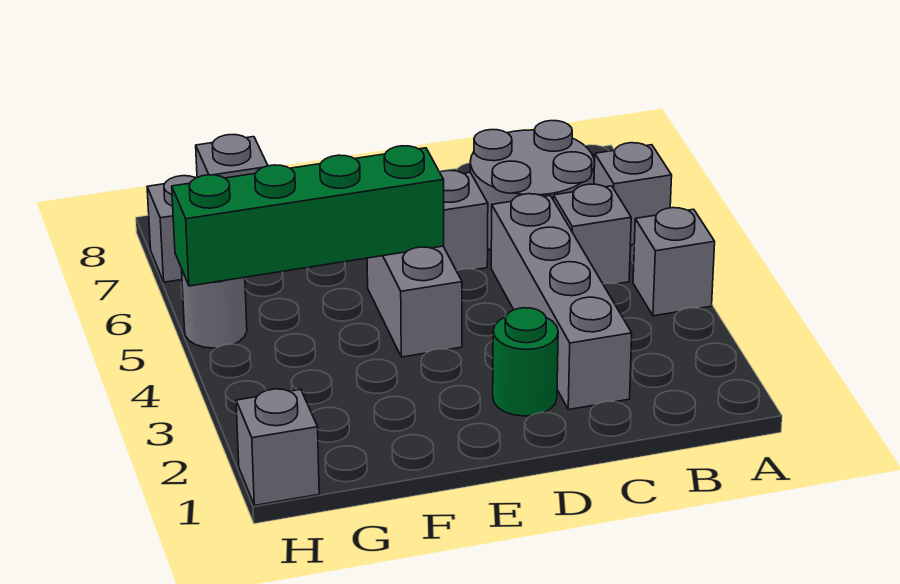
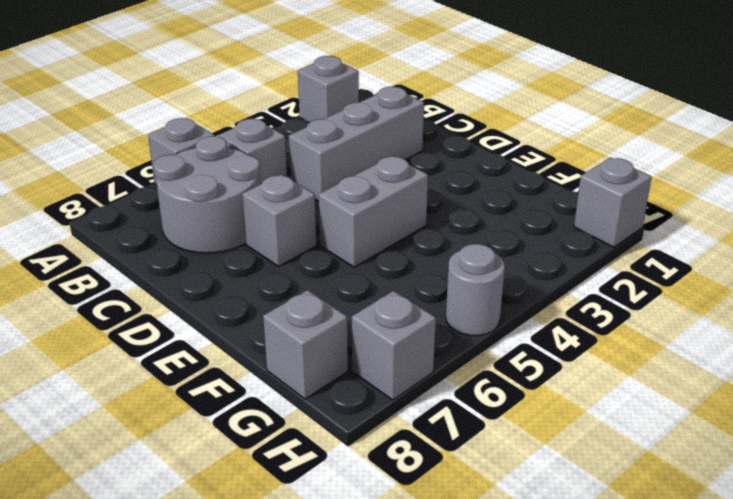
grey 1x1 brick [633,208,715,316] -> grey 1x1 brick moved to [298,56,359,123]
grey 1x4 brick [491,194,632,410] -> grey 1x3 brick [289,87,424,202]
green 1x1 round brick [493,308,558,416] -> none
green 1x4 brick [172,146,444,286] -> none

